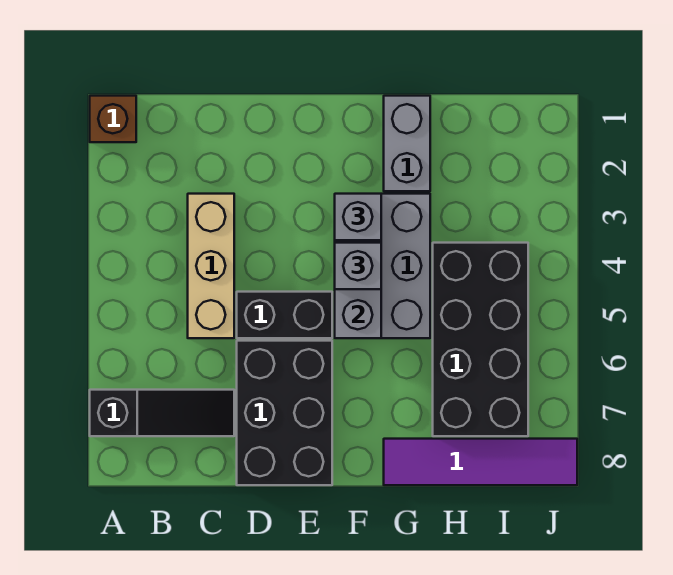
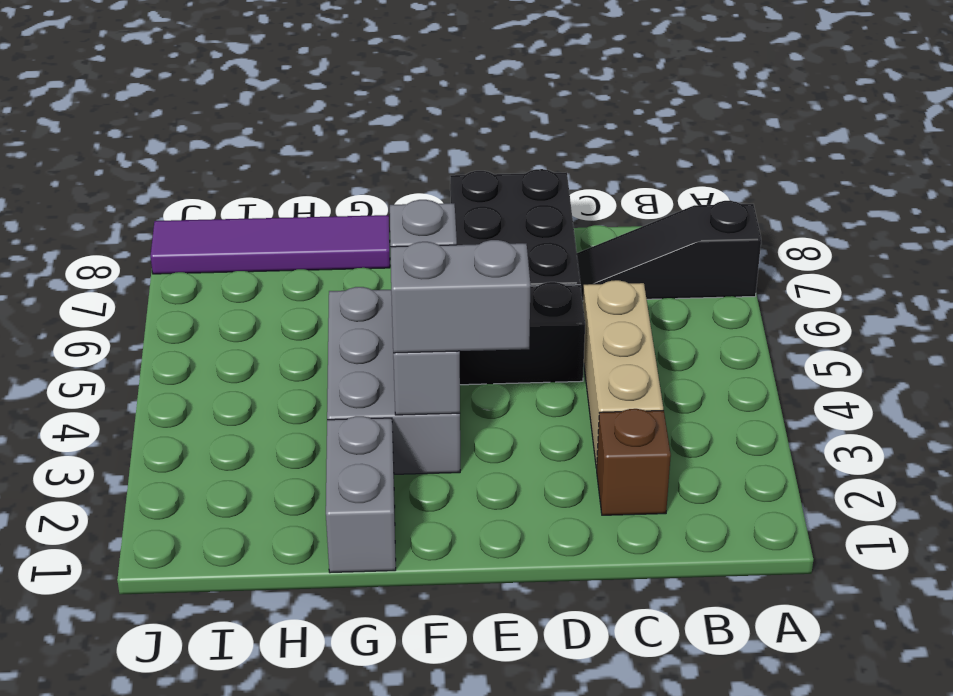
brown 1x1 brick [90,96,136,142] -> brown 1x1 brick moved to [597,409,671,515]
grey 1x1 brick [335,194,381,240] -> grey 1x2 brick [390,240,531,353]
black 2x4 brick [433,243,528,436] -> none

